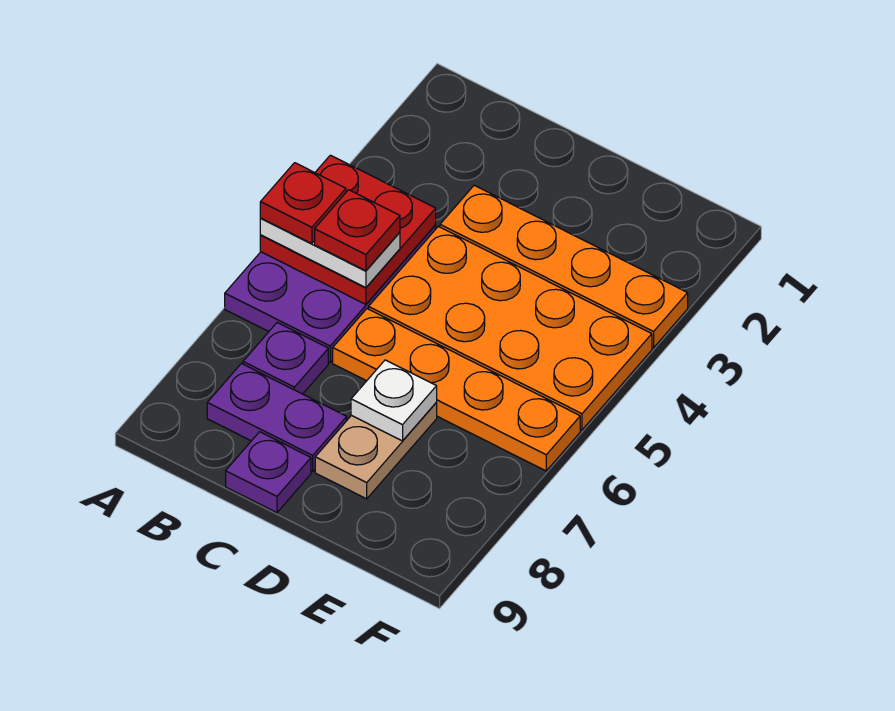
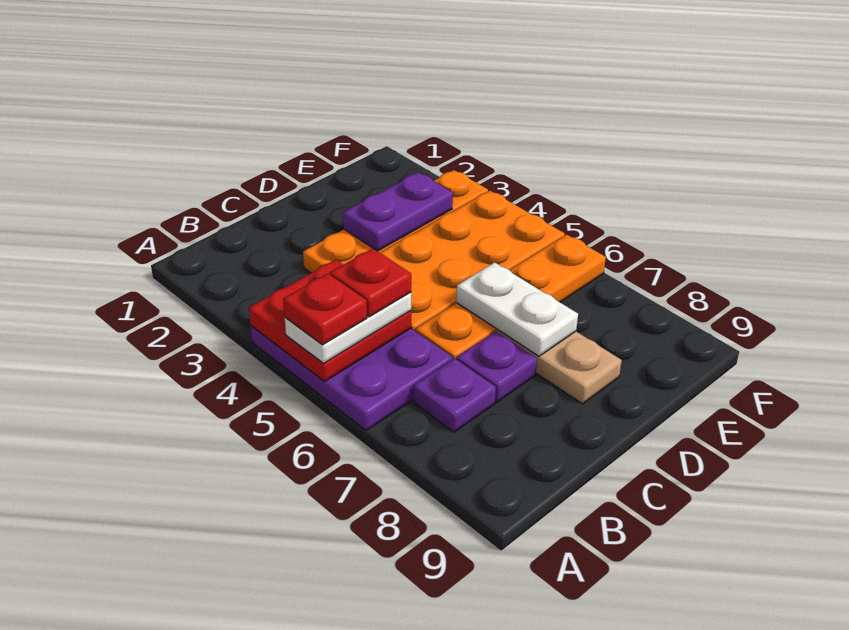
purple 1x2 plate [207,364,347,472] -> purple 1x2 plate moved to [343,172,453,251]
purple 1x1 plate [226,432,311,513] -> purple 1x1 plate moved to [456,331,537,402]
white 1x1 plate [351,360,437,441] -> white 1x2 plate [456,262,578,356]

